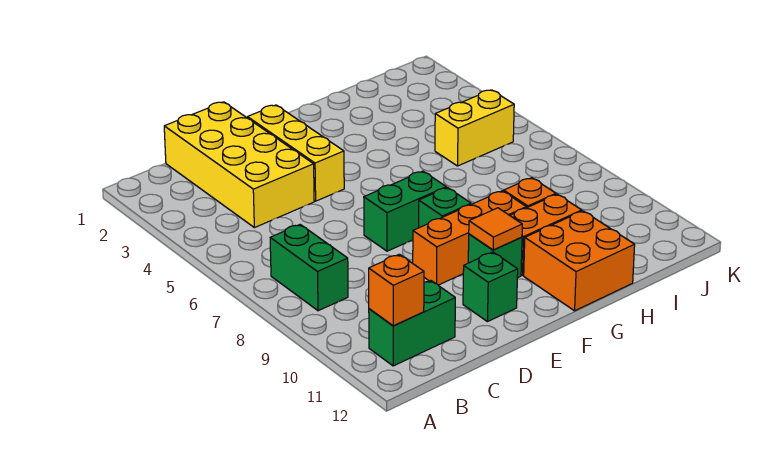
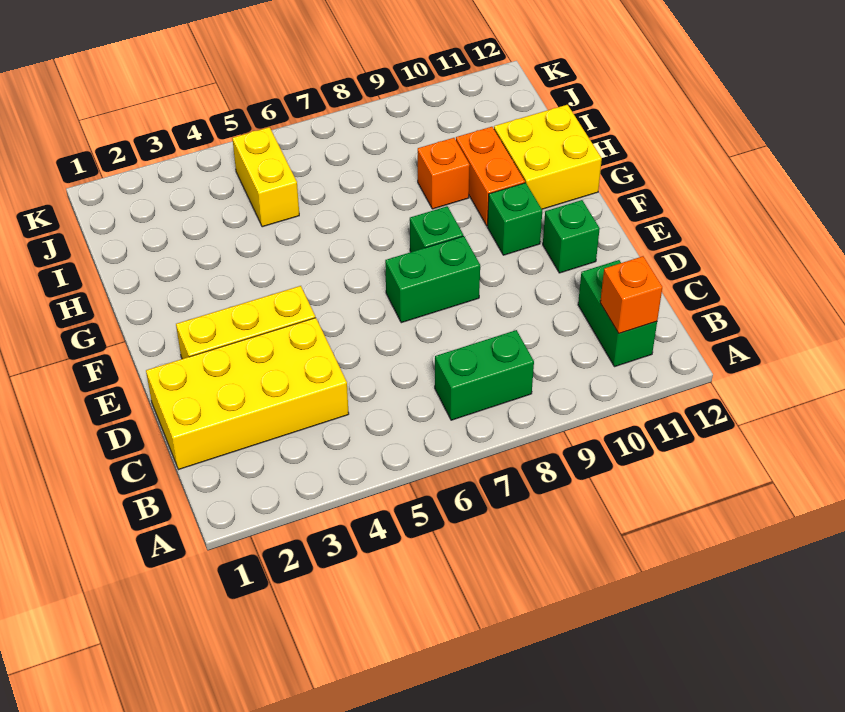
green 1x2 brick [364,171,446,251] -> green 1x2 brick turned to [385,236,480,323]
orange 1x3 brick [413,191,526,285] -> none
orange 1x1 tile [469,208,522,250] -> none
orange 2x2 brick [524,211,635,311] -> yellow 2x2 brick [494,105,602,209]

